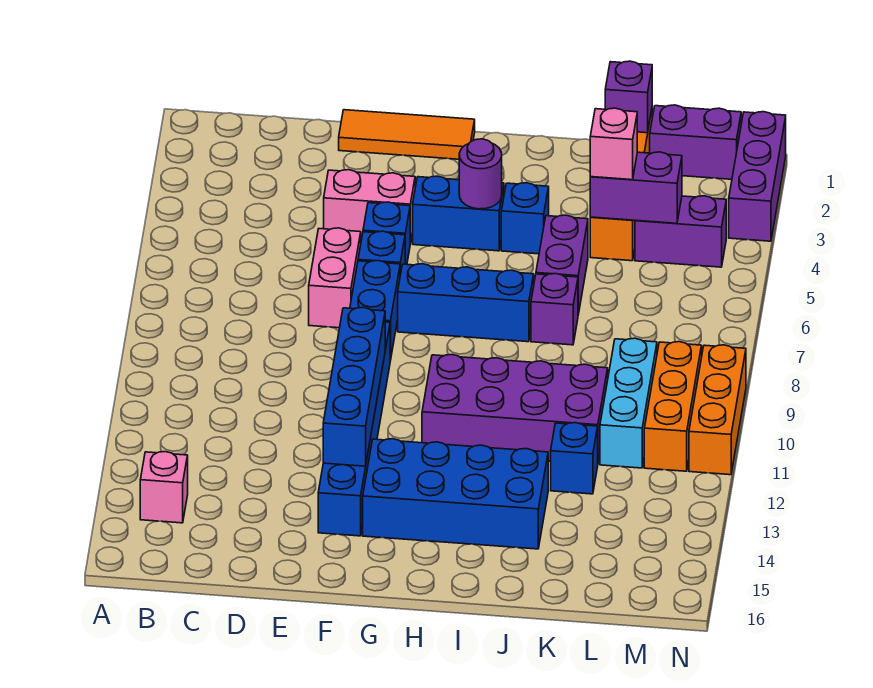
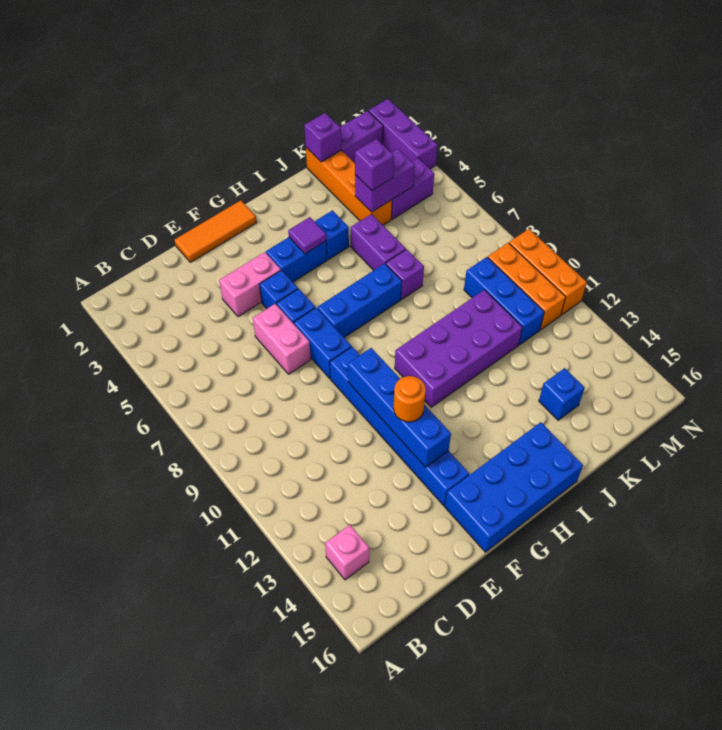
none -> orange 1x1 round brick [394,376,426,422]
blue 2x4 brick [363,439,548,549] -> blue 2x4 brick moved to [445,422,583,552]
purple 1x1 round brick [459,139,502,209] -> purple 1x1 tile [288,217,326,254]
pink 1x1 brick [590,108,637,180] -> purple 1x1 brick [355,139,394,190]
blue 1x1 brick [551,423,598,494] -> blue 1x1 brick moved to [539,368,585,420]
cyan 1x3 brick [600,338,657,468] -> blue 1x3 brick [464,257,544,345]

